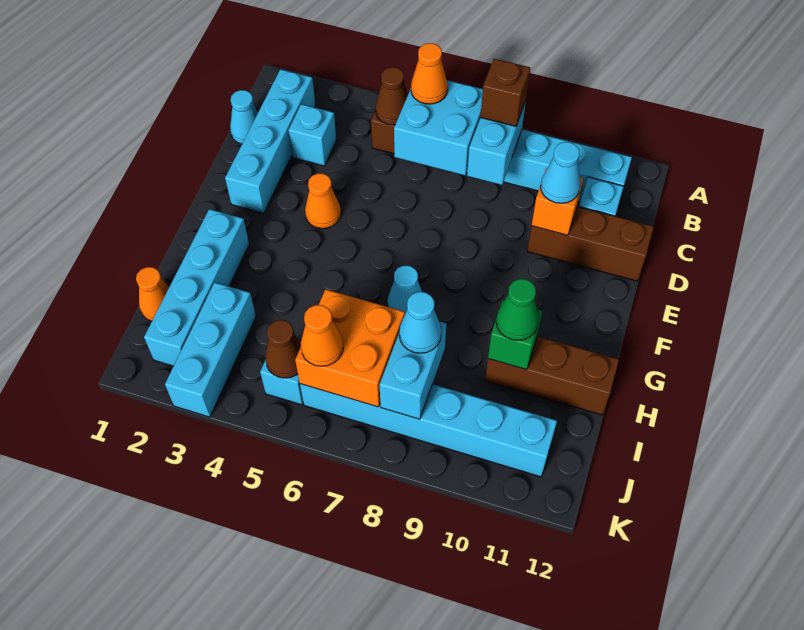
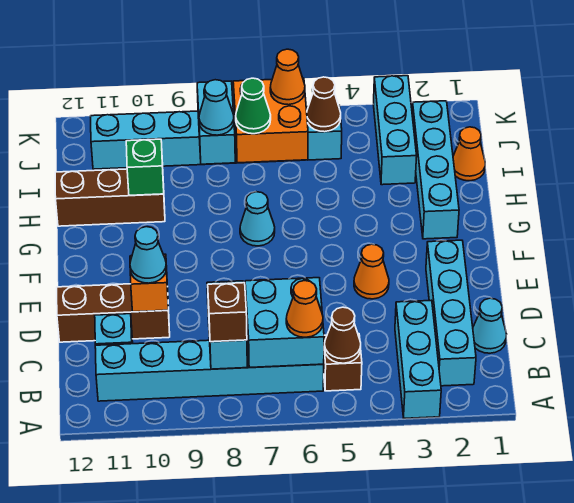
cyan 1x1 brick [288,104,336,166] -> cyan 1x3 brick [395,300,441,418]
green 1x1 cone [496,279,539,340] -> green 1x1 cone moved to [236,78,271,134]

